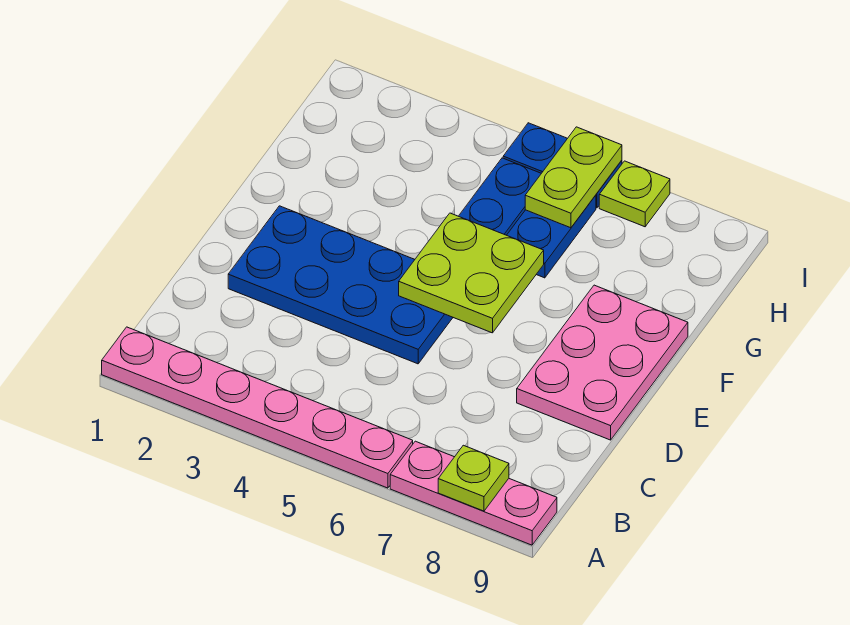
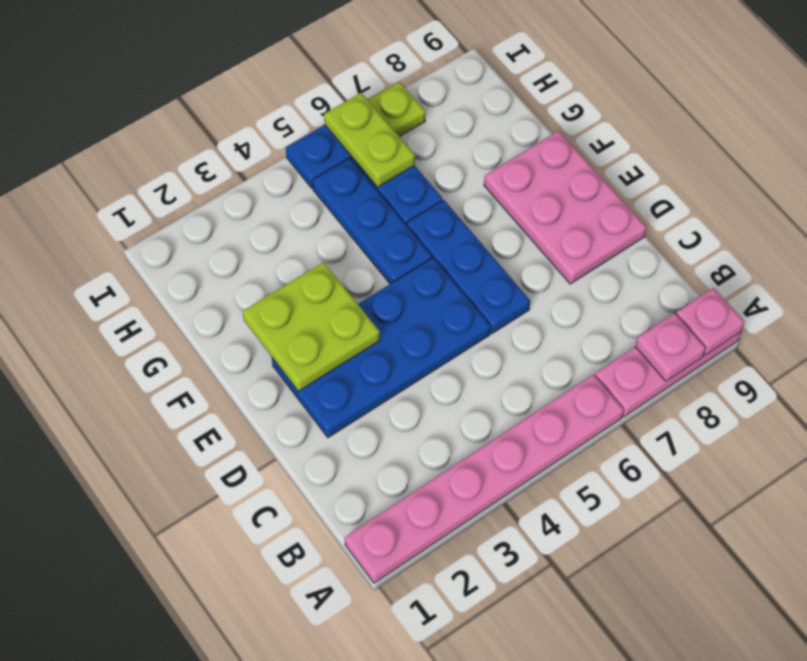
lime 1x1 plate [438,445,509,511] -> pink 1x1 plate [635,313,706,381]
none -> pink 1x1 plate [676,288,745,355]
none -> blue 1x3 plate [407,200,530,334]
lime 2x2 plate [399,213,544,333] -> lime 2x2 plate moved to [243,262,380,391]

